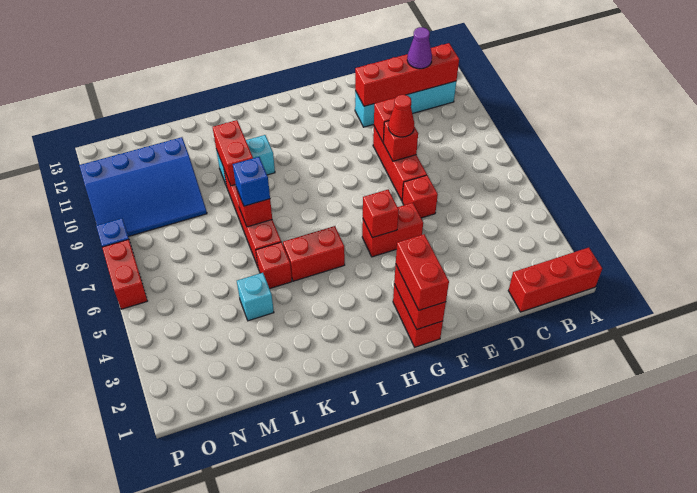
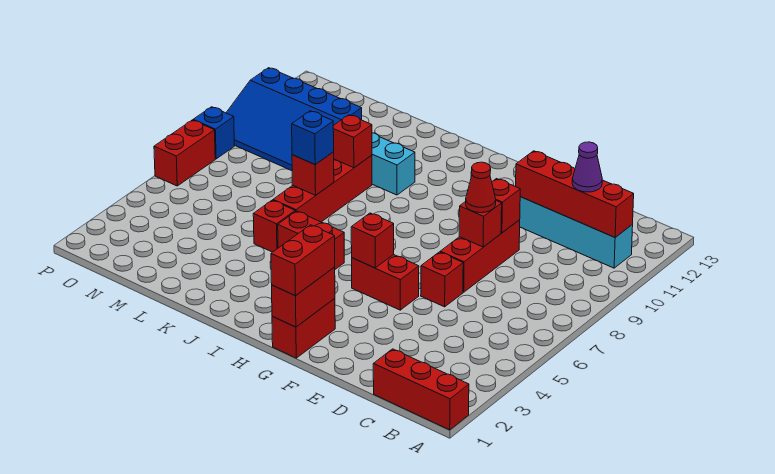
red 1x2 brick [213,120,253,186] -> red 1x1 brick [333,115,372,168]
cyan 1x1 brick [237,273,274,321] -> none

